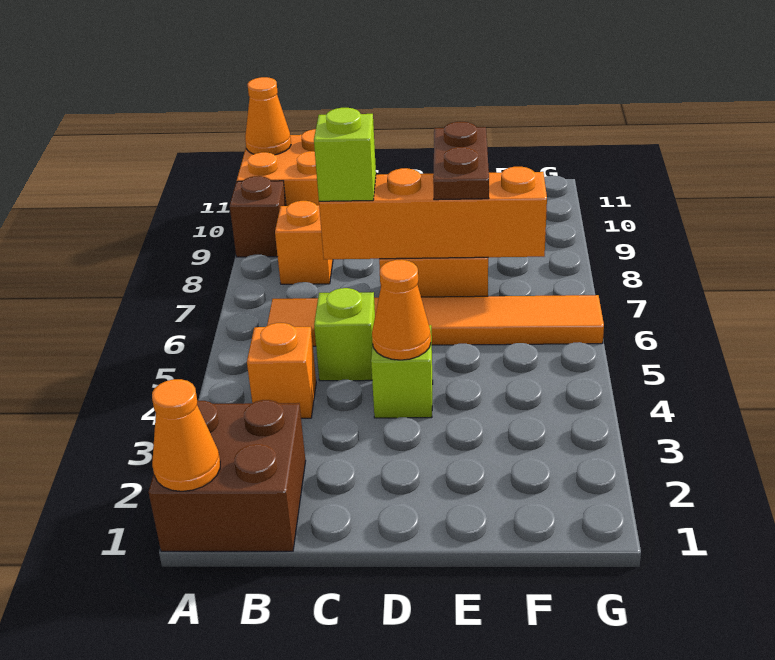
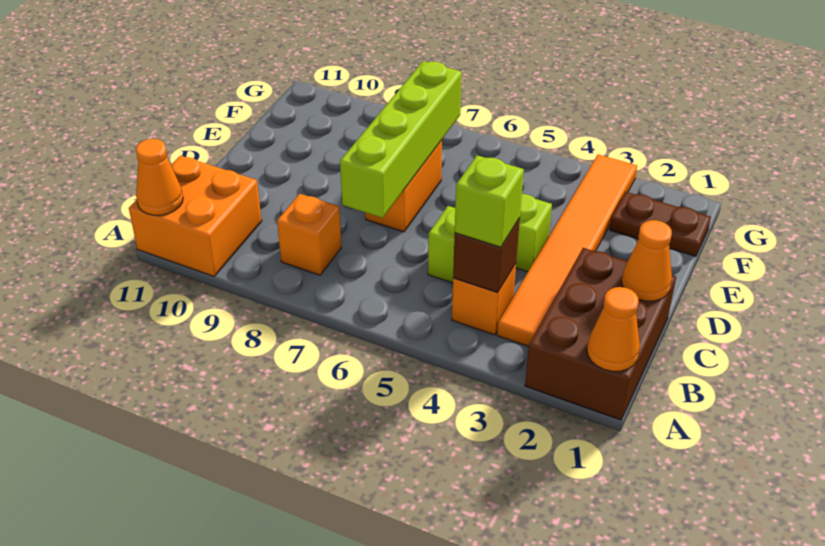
brown 2x2 brick [148,400,306,551] -> brown 2x3 brick [525,248,676,420]
brown 1x1 brick [230,176,286,257] -> brown 1x1 brick moved to [453,218,520,293]
orange 1x6 tile [267,295,604,346] -> orange 1x6 tile moved to [497,154,637,347]
orange 1x4 brick [319,167,547,259] -> lime 1x4 brick [340,61,462,218]
lime 1x1 brick [314,108,376,201] -> lime 1x1 brick moved to [455,155,524,247]
orange 1x1 cone [372,260,431,360] -> orange 1x1 cone moved to [622,220,672,301]
brown 1x2 plate [433,122,489,200] -> brown 1x2 plate moved to [610,192,711,256]

